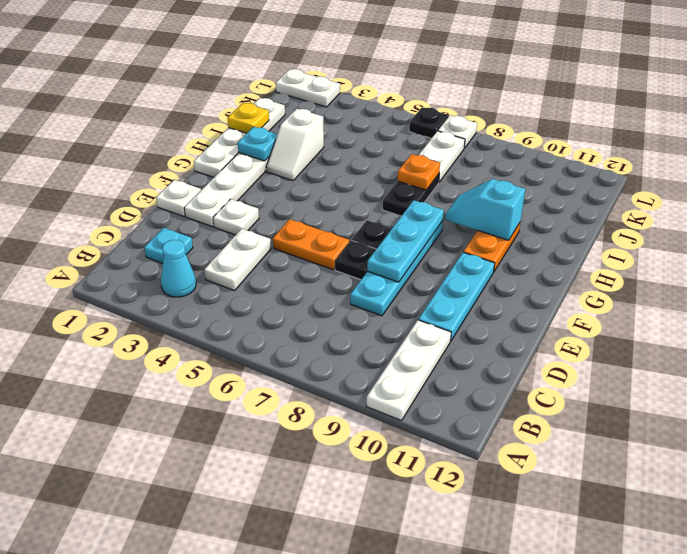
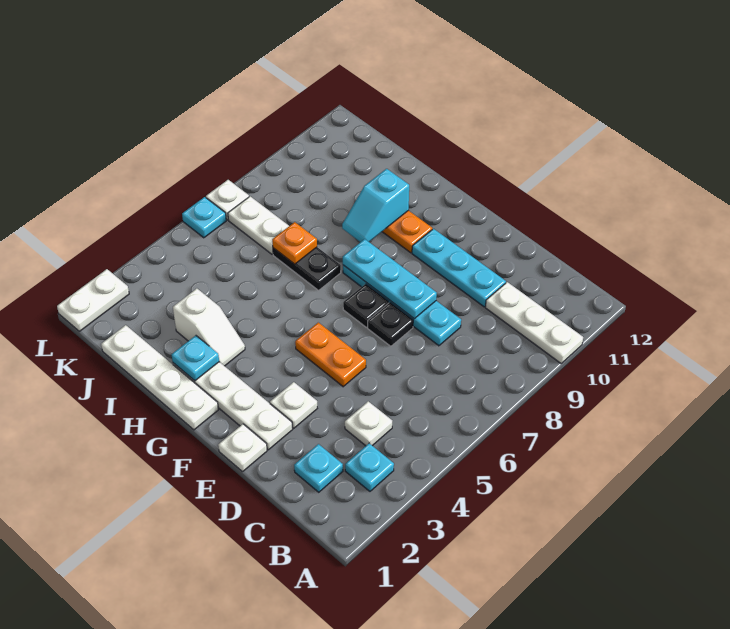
cyan 1x1 cone [161,240,196,297] -> cyan 1x1 plate [345,443,394,491]
white 1x2 plate [204,229,271,291] -> white 1x1 plate [345,401,392,446]
orange 1x2 plate [273,219,349,270] -> orange 1x2 plate turned to [295,322,366,387]
yellow 1x1 plate [228,103,269,133] -> none
black 1x1 plate [409,107,449,138] -> cyan 1x1 plate [182,197,226,238]

